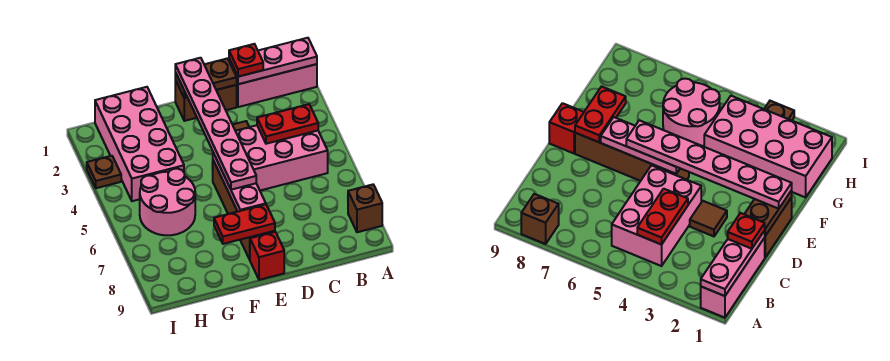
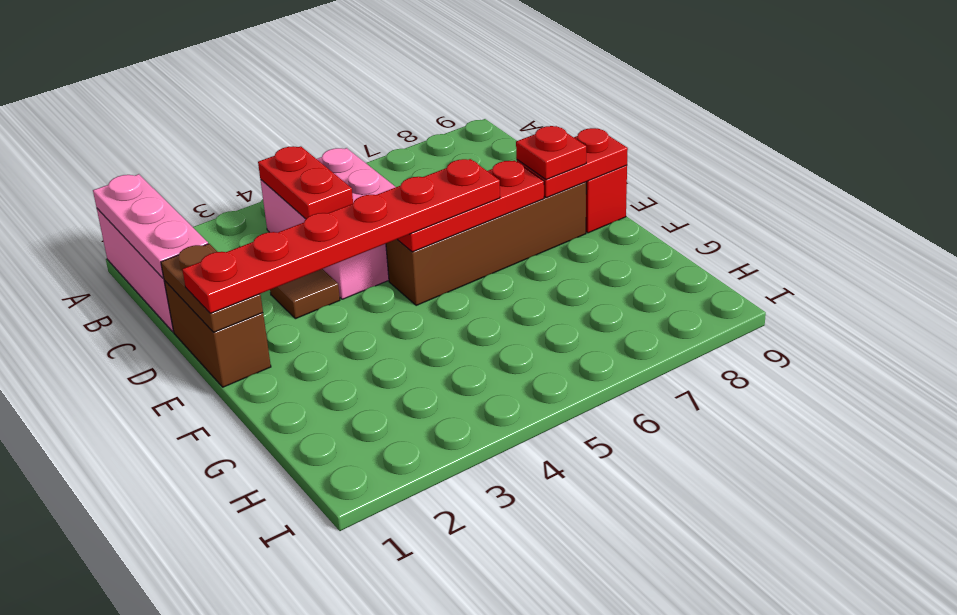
brown 1x1 brick [348,185,382,232] -> none
red 1x1 plate [229,44,263,77] -> red 1x1 plate moved to [516,126,586,180]
pink 1x6 plate [175,58,256,190] -> red 1x6 plate [182,159,500,313]
pink 1x3 plate [213,153,266,212] -> red 1x3 plate [397,160,544,252]
red 1x2 plate [214,204,275,244] -> red 1x2 plate turned to [517,128,628,198]
pink 2x4 brick [95,87,184,201] -> none
pink 2x2 round brick [140,169,195,235] -> none
brown 1x1 plate [87,156,121,188] -> none

